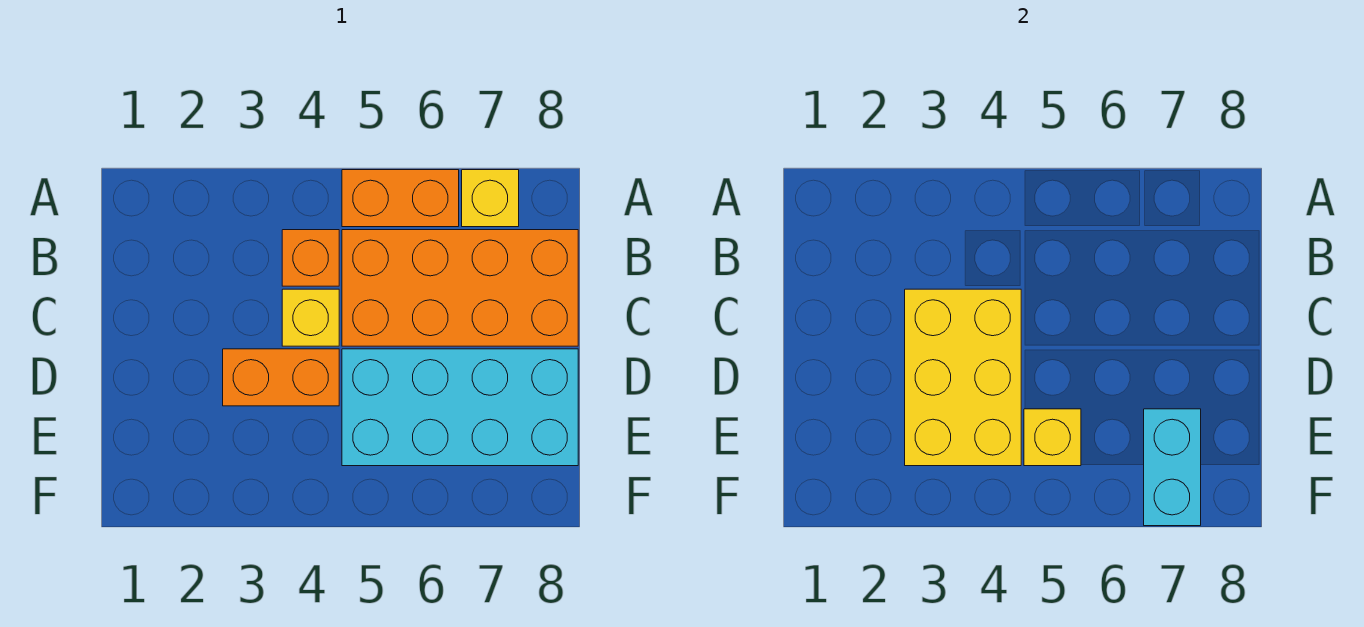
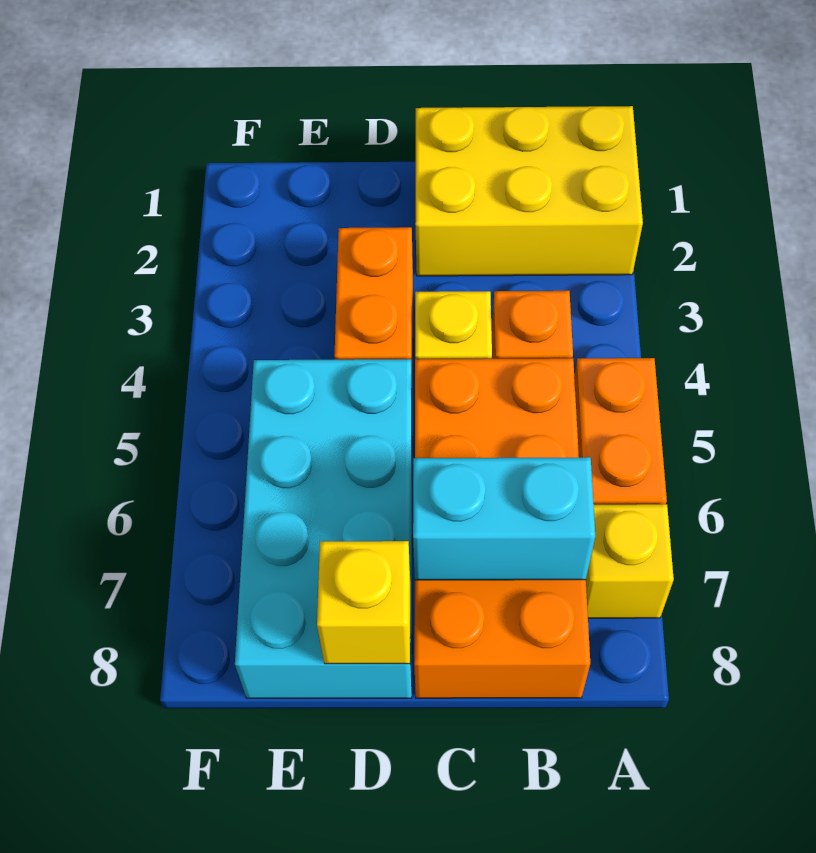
yellow 2x3 brick [905,289,1021,466] -> yellow 2x3 brick moved to [415,106,643,276]
yellow 1x1 brick [1024,409,1081,466] -> yellow 1x1 brick moved to [317,541,410,664]
cyan 1x2 brick [1144,409,1201,526] -> cyan 1x2 brick moved to [413,457,595,580]

